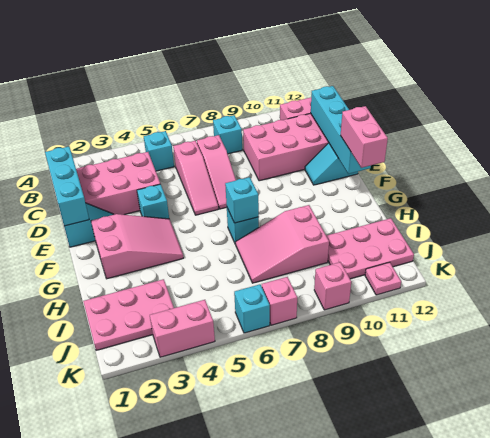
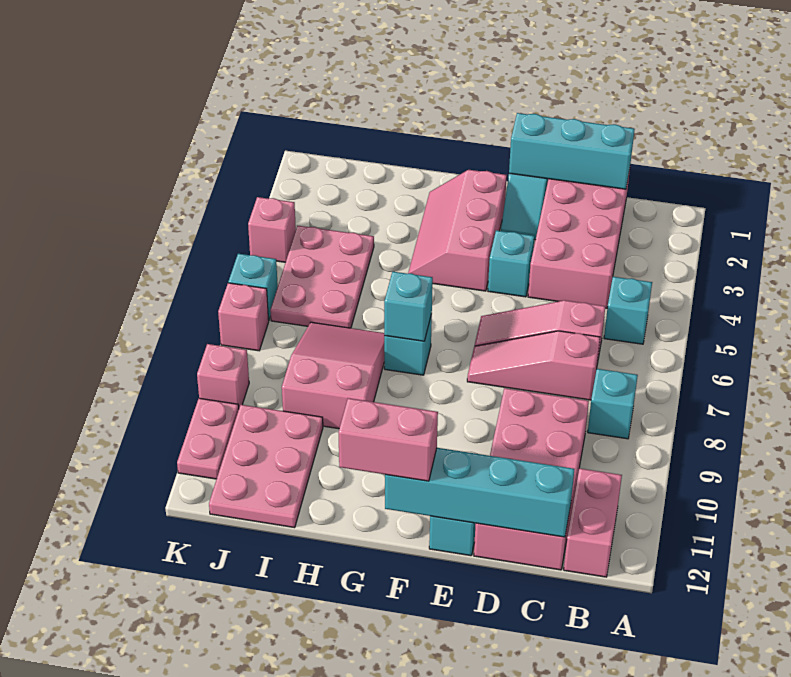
pink 2x3 slope [91,214,183,279] -> pink 2x3 slope turned to [408,170,507,291]
pink 2x3 plate [83,279,174,350] -> pink 2x3 plate moved to [270,226,374,328]
pink 1x2 brick [150,300,215,357] -> pink 1x1 brick [248,197,296,262]
pink 1x1 plate [365,262,401,295] -> pink 1x2 plate [177,398,239,479]

